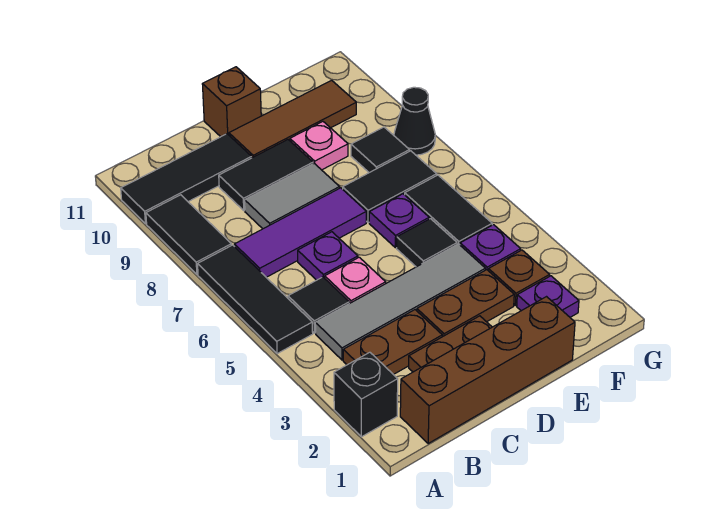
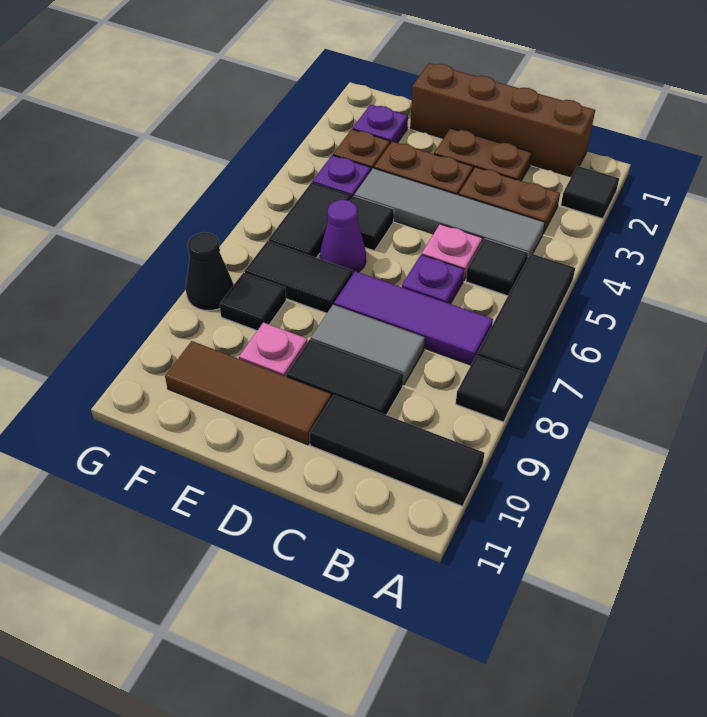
black 1x1 brick [334,352,398,437] -> black 1x1 tile [561,166,619,219]
black 1x2 tile [146,195,231,274] -> black 1x1 tile [456,356,524,422]
brown 1x1 brick [202,67,261,137] -> none
purple 1x1 plate [369,194,429,248] -> purple 1x1 cone [320,200,366,273]

